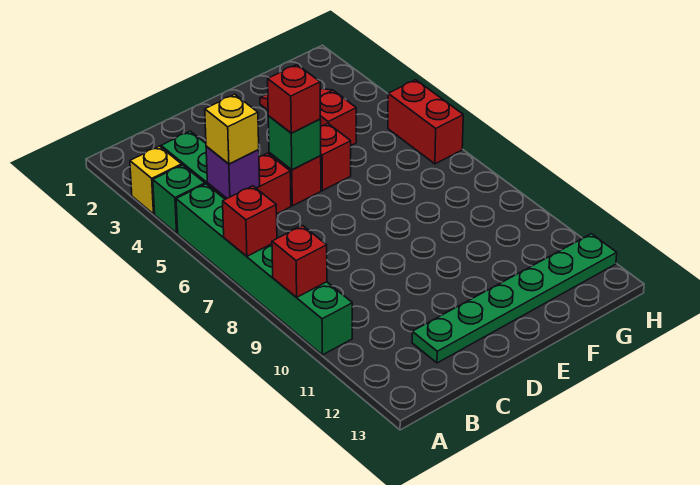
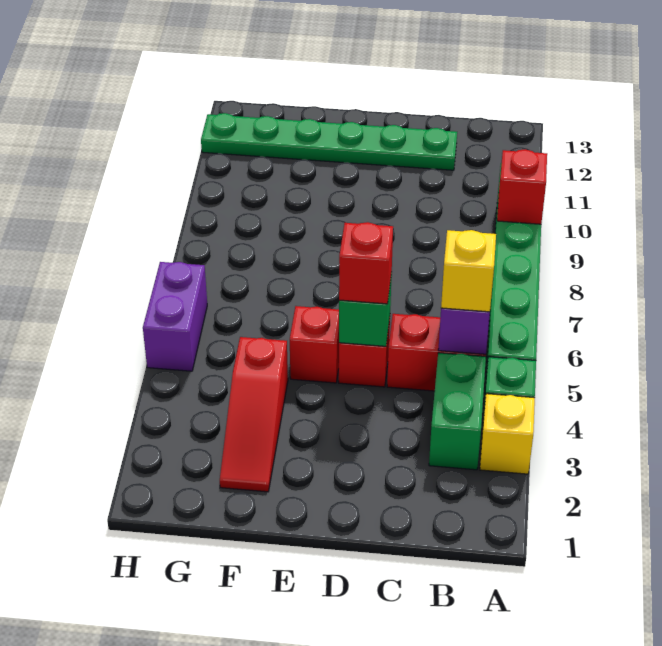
red 1x1 brick [223,186,277,256] -> none
red 1x2 brick [388,80,463,164] -> purple 1x2 brick [143,262,207,371]

